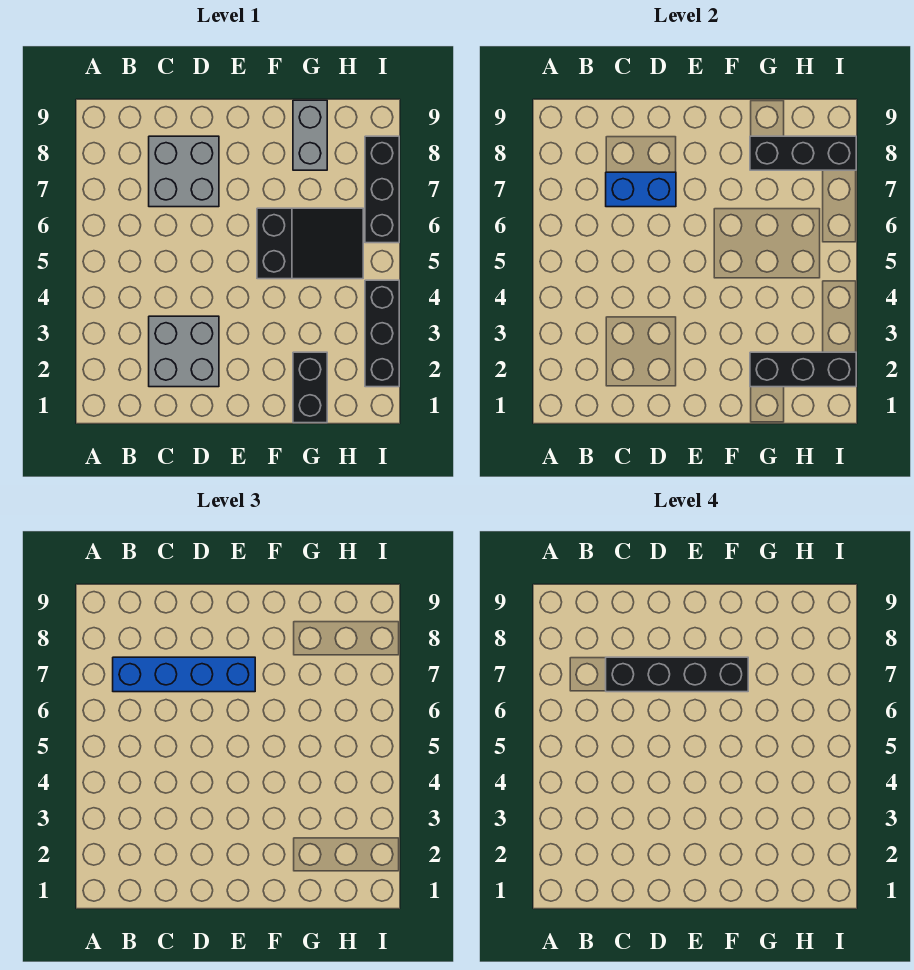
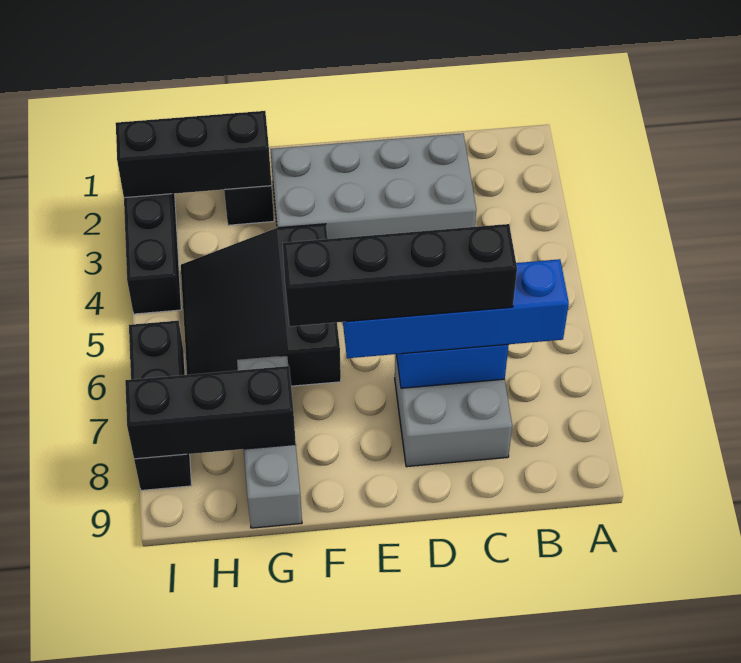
grey 2x2 brick [149,316,219,387] -> grey 2x4 brick [271,133,476,239]
black 2x3 slope [257,208,363,279] -> black 3x3 slope [181,224,341,386]
grey 1x2 brick [293,100,327,170] -> grey 1x3 brick [237,355,302,528]

